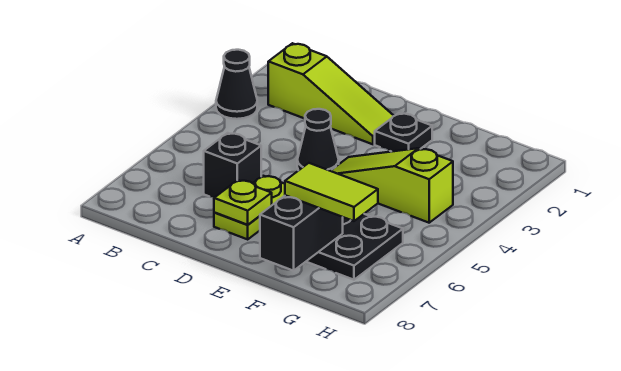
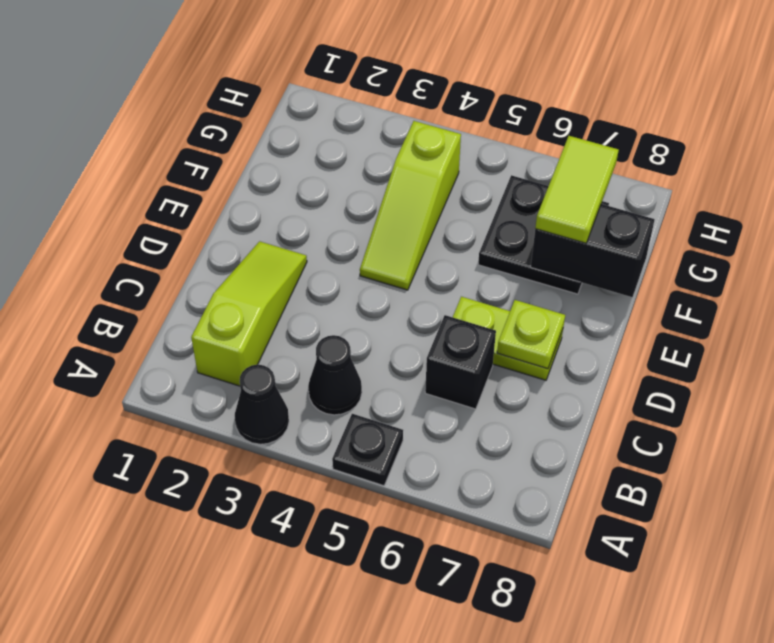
black 1x1 cone [297,109,339,171] -> black 1x1 cone moved to [308,335,362,415]
black 1x1 plate [375,113,432,152] -> black 1x1 plate moved to [332,414,403,486]

